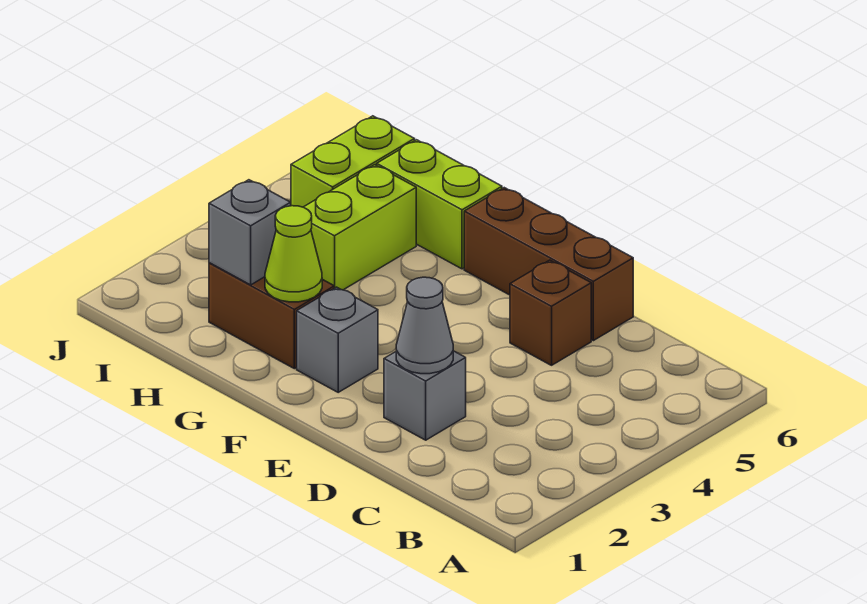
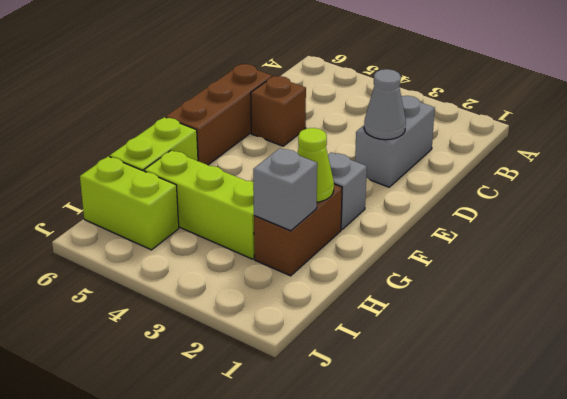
grey 1x1 brick [384,351,466,440] -> grey 1x2 brick [355,96,435,187]
lime 1x2 brick [304,165,416,290] -> lime 1x3 brick [144,150,255,259]

